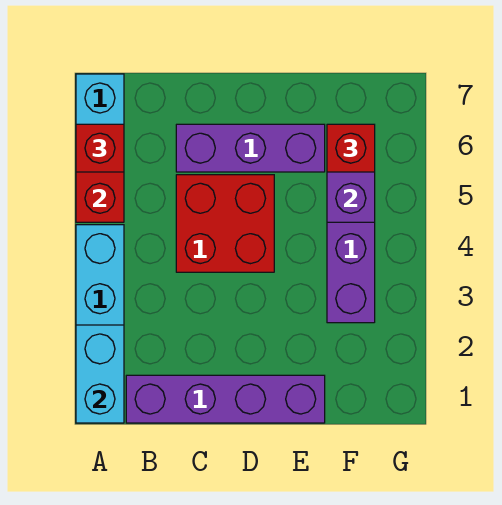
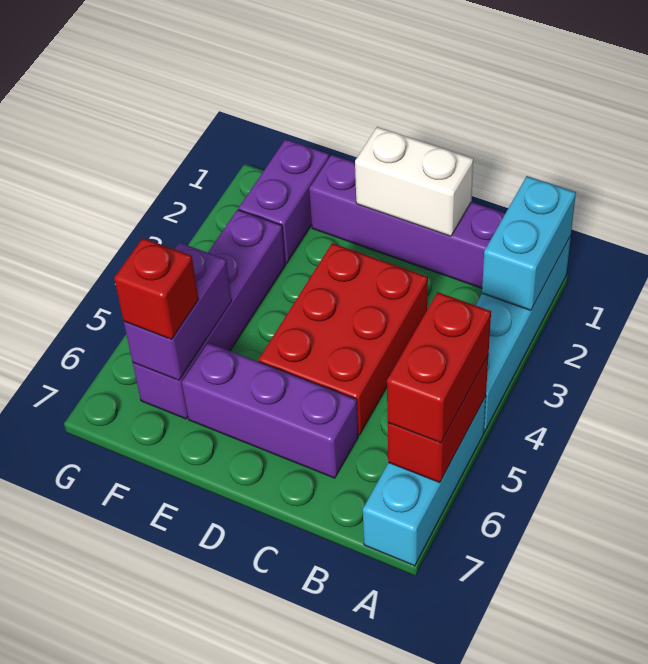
red 1x1 brick [76,124,124,172] -> red 1x2 brick [387,292,491,443]
none -> white 1x2 brick [355,127,473,236]
red 2x2 brick [176,175,274,272] -> red 2x3 brick [259,243,428,435]
none -> purple 1x2 brick [239,139,329,263]

